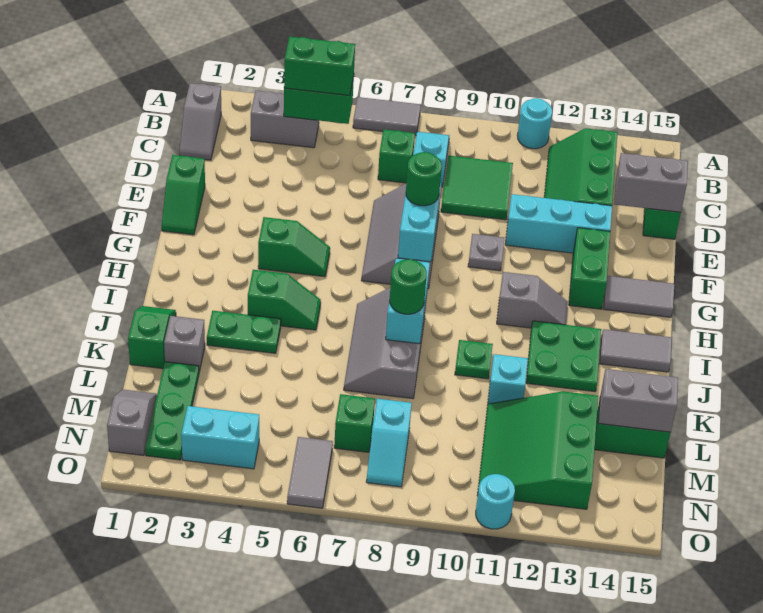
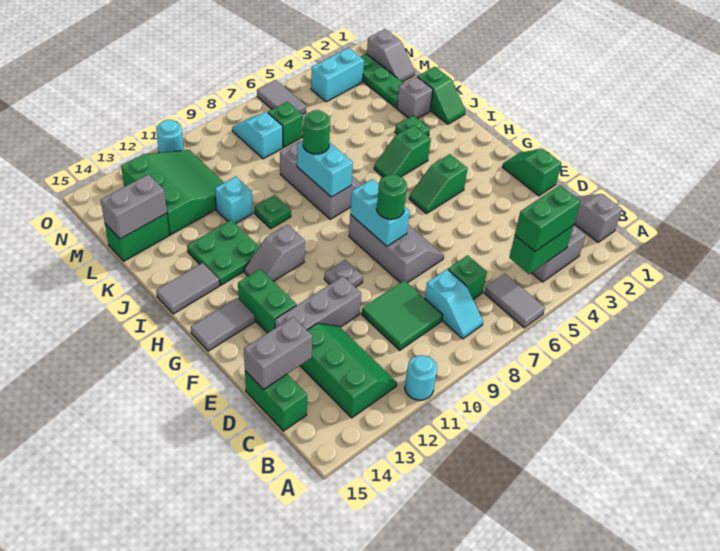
grey 1x2 tile [353,97,421,135] -> grey 1x2 tile turned to [484,274,545,328]
cyan 1x3 brick [505,194,612,253] -> grey 1x3 brick [275,276,361,330]
green 1x2 plate [207,311,281,353] -> green 1x1 plate [395,115,430,136]

